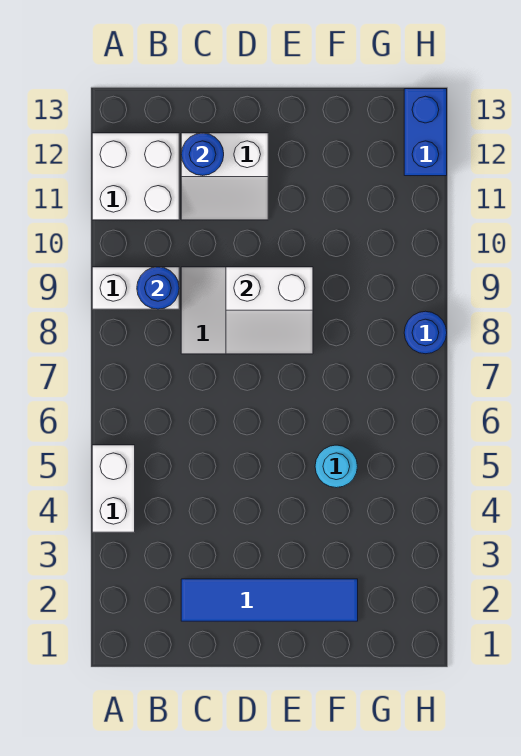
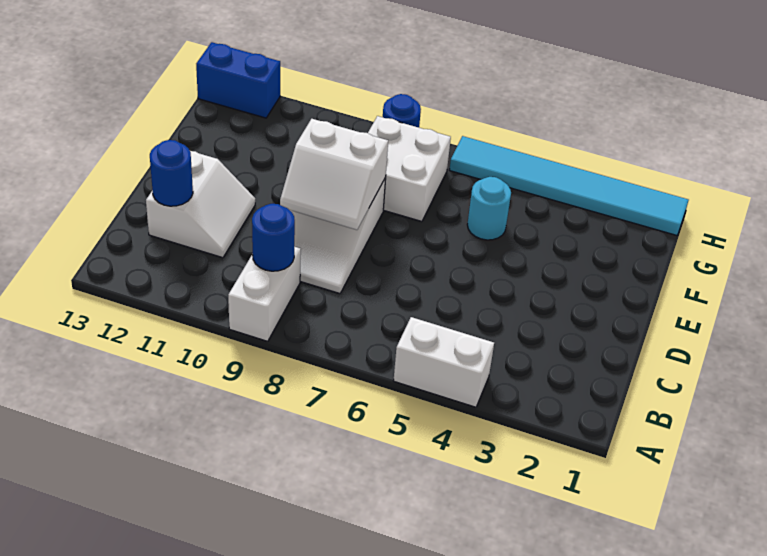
white 2x2 brick [92,133,179,220] -> white 2x2 brick moved to [368,116,451,222]
blue 1x4 tile [181,579,358,621] -> none
white 2x2 slope [226,267,313,354] -> white 2x2 slope turned to [280,119,388,230]
none -> cyan 1x6 tile [450,136,688,235]

